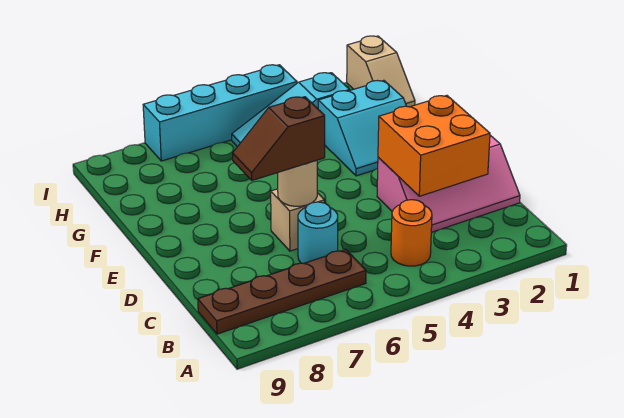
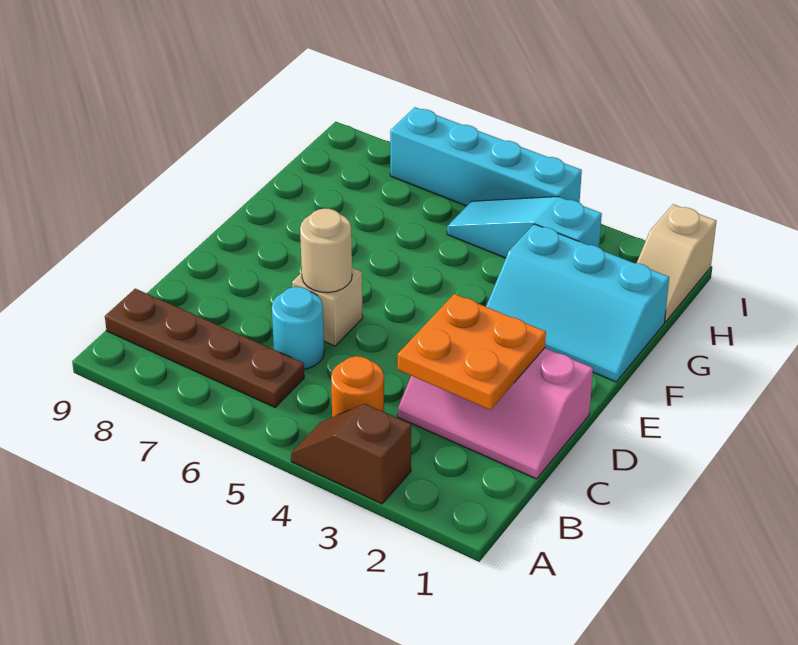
orange 2x2 brick [378,95,490,196] -> orange 2x2 plate [398,294,546,410]
brown 1x2 slope [233,97,325,180] -> brown 1x2 slope moved to [291,404,411,504]
cyan 2x2 slope [318,80,406,176] -> cyan 2x3 slope [486,224,669,382]

